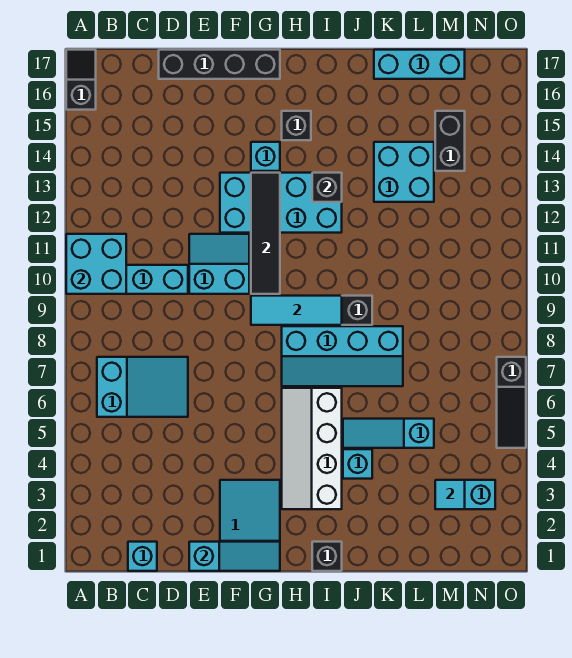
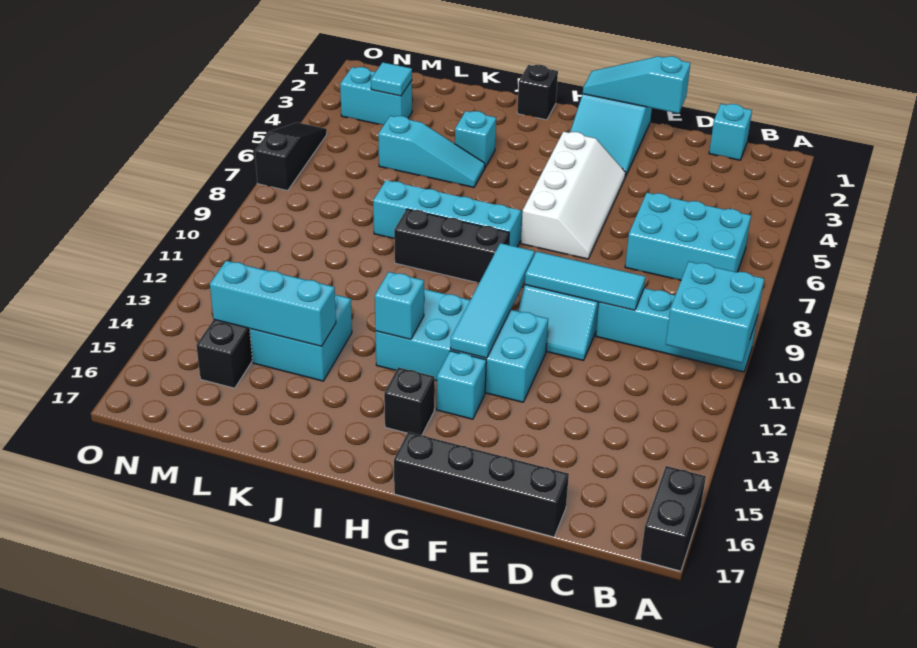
black 1x2 slope [66,50,96,110] -> black 1x2 brick [640,466,706,571]
cyan 2x3 slope [97,357,188,417] -> cyan 2x3 brick [625,193,751,280]
cyan 1x3 tile [251,296,342,325] -> cyan 1x3 tile moved to [525,251,645,310]
black 1x4 tile [251,173,280,294] -> cyan 1x4 tile [451,243,535,358]
white 2x4 slope [282,388,342,509] -> white 2x4 slope moved to [521,132,626,259]
black 1x1 brick [312,173,342,202] -> cyan 1x1 brick [375,272,424,339]
cyan 1x3 brick [374,50,465,79] -> cyan 1x3 brick moved to [210,261,336,346]

